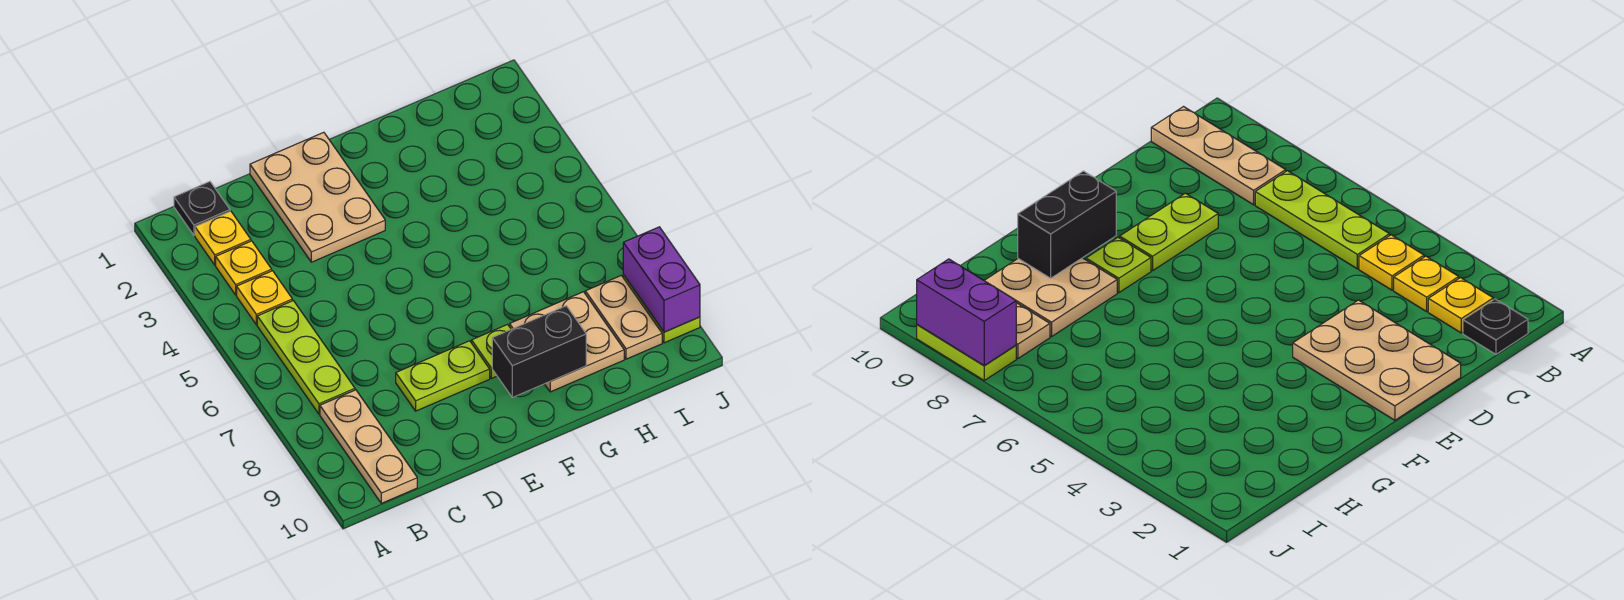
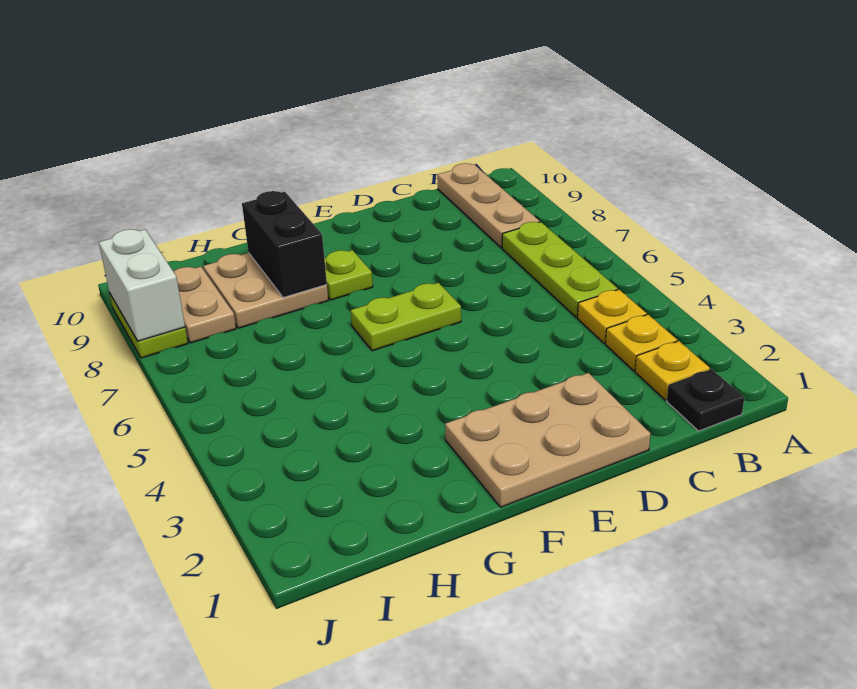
tan 2x3 plate [250,132,385,262] -> tan 2x3 plate turned to [445,373,650,507]
lime 1x2 plate [396,341,490,411] -> lime 1x2 plate moved to [351,283,461,351]
black 1x2 brick [492,306,586,397] -> black 1x2 brick turned to [242,191,327,298]
purple 1x2 brick [623,227,700,332] -> white 1x2 brick [99,229,185,341]

